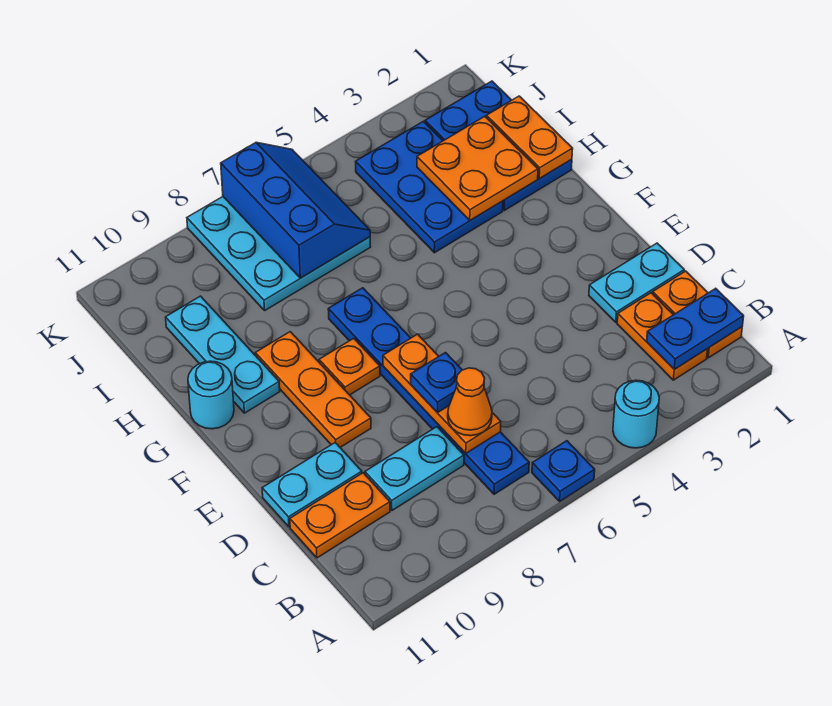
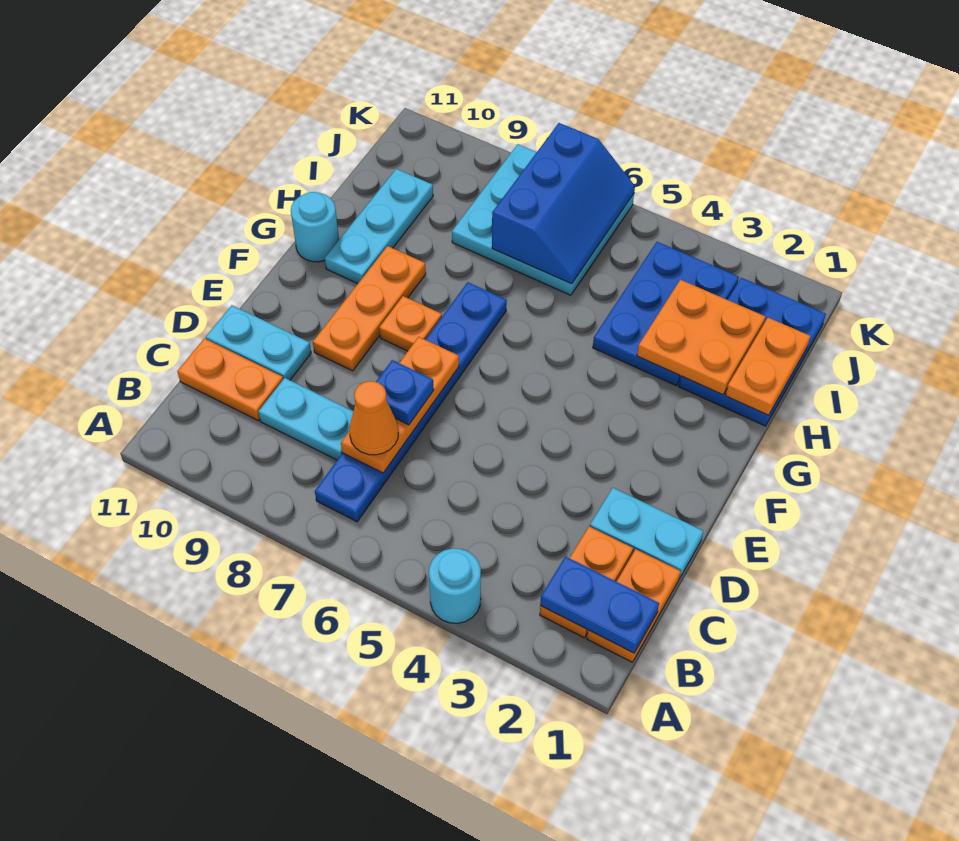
blue 1x1 plate [532,441,595,501] -> none

